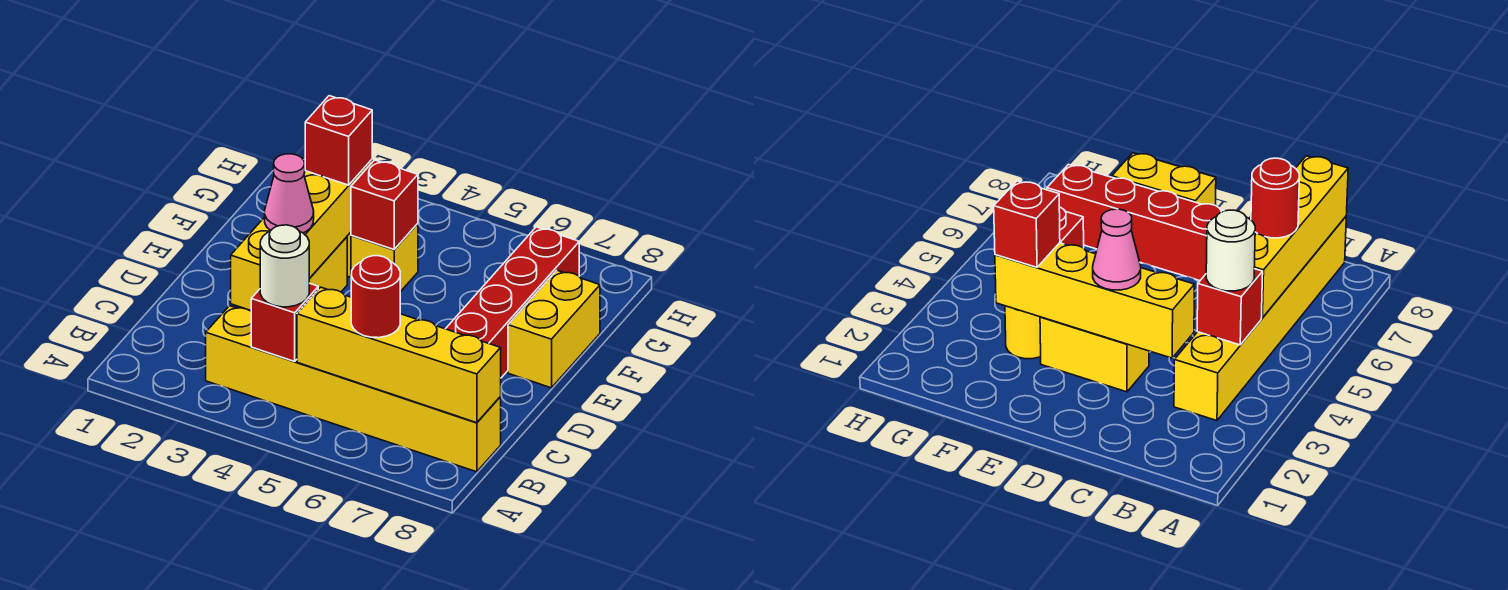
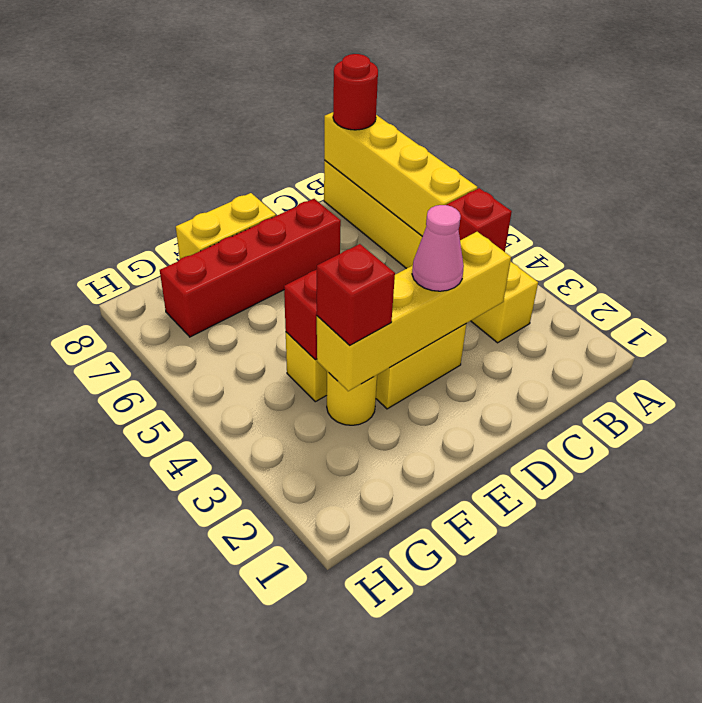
white 1x1 round brick [260,225,309,307] -> none
red 1x1 round brick [351,256,400,338] -> red 1x1 round brick moved to [333,54,378,130]

